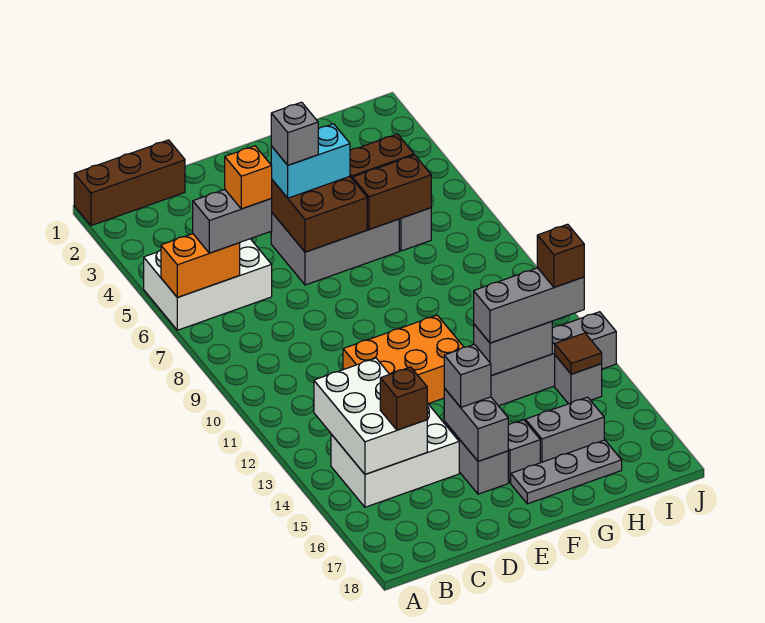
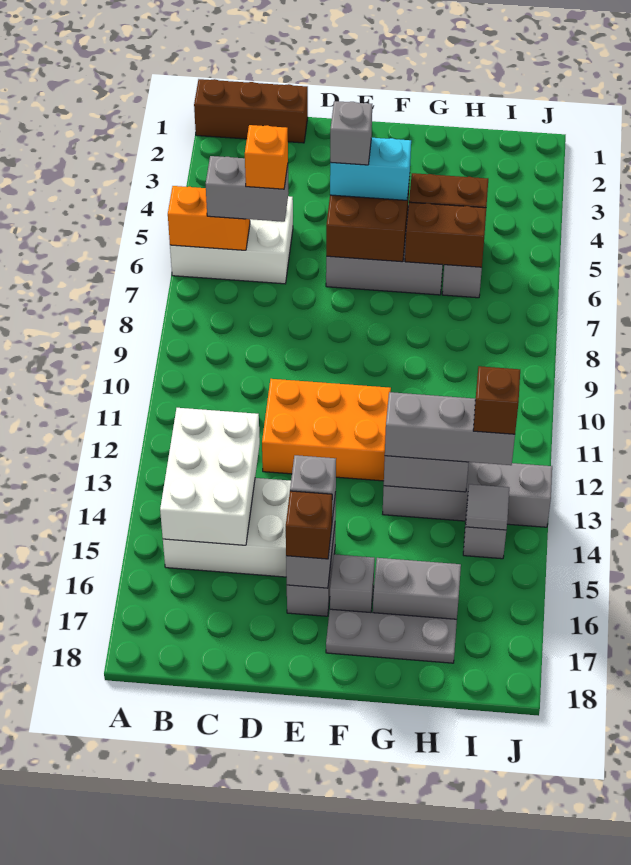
brown 1x1 brick [380,367,427,430] -> brown 1x1 brick moved to [286,491,332,559]
brown 1x1 tile [555,333,602,374] -> grey 1x1 tile [466,484,509,530]

